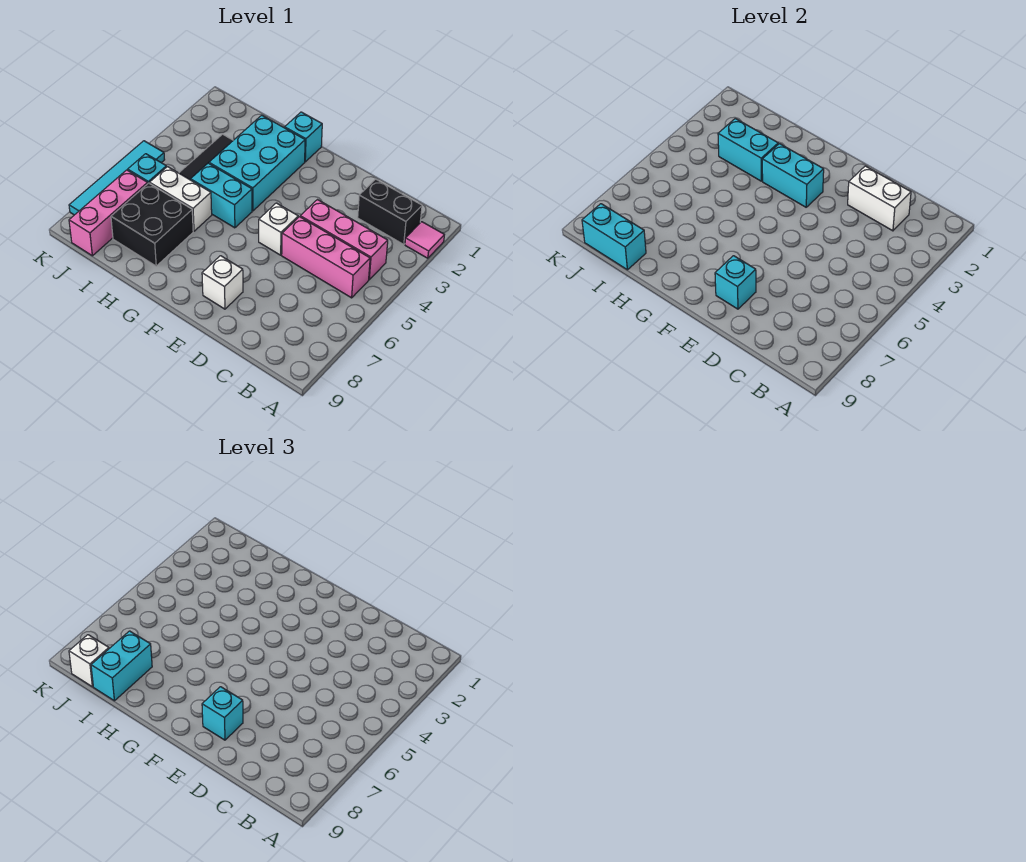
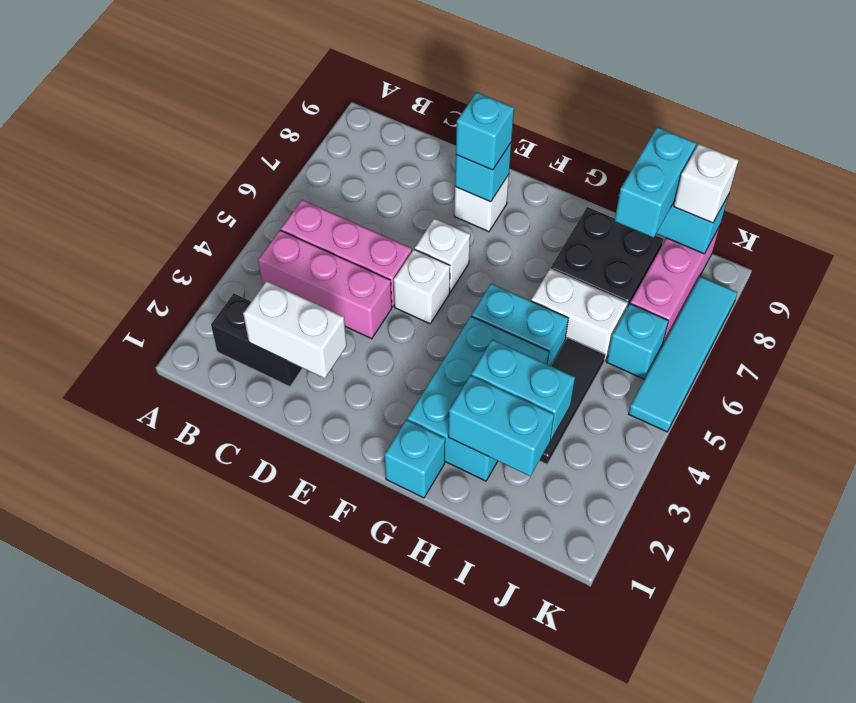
pink 1x1 tile [405,222,444,258] -> none
none -> white 1x1 brick [415,218,470,292]
cyan 1x2 brick [762,144,824,207] -> cyan 1x2 brick moved to [448,375,554,476]

